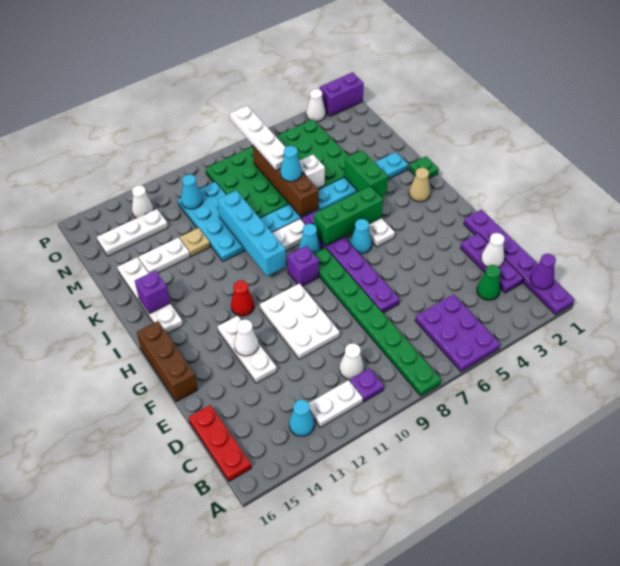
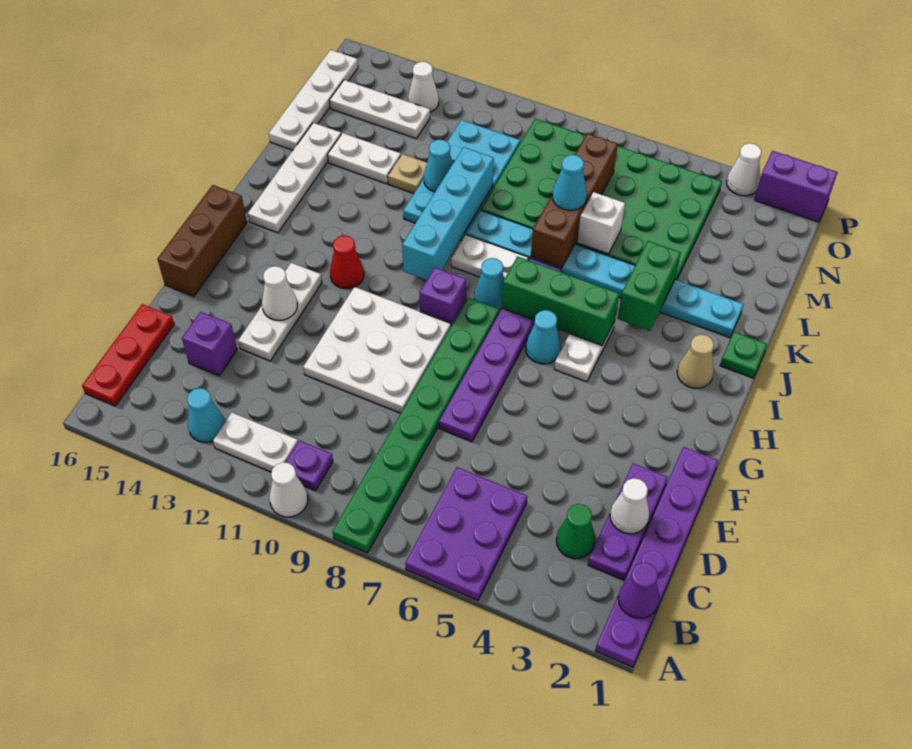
white 1x1 cone [340,343,364,379] -> white 1x1 cone moved to [270,462,308,517]
white 2x3 plate [260,283,340,360] -> white 3x3 plate [303,287,451,413]
purple 1x1 brick [135,271,170,314] -> purple 1x1 brick moved to [182,312,237,376]
white 1x4 plate [230,106,286,170] -> white 1x4 plate moved to [269,50,358,150]
cyan 1x1 cone [181,174,203,209] -> cyan 1x1 cone moved to [424,140,453,192]

